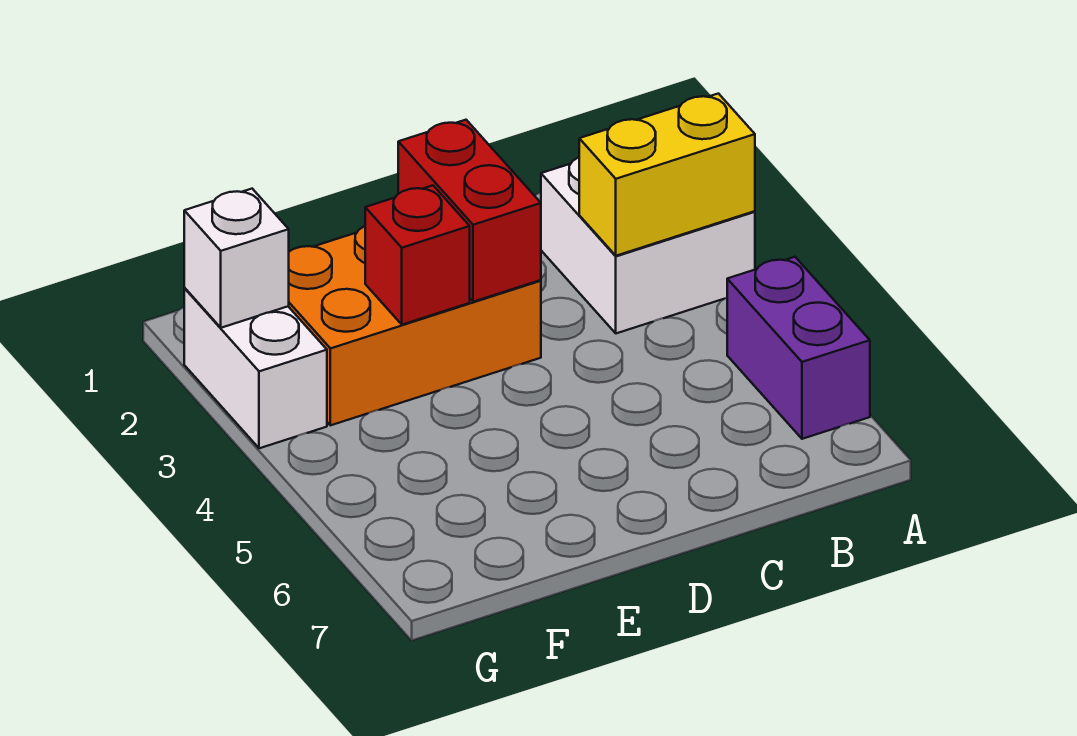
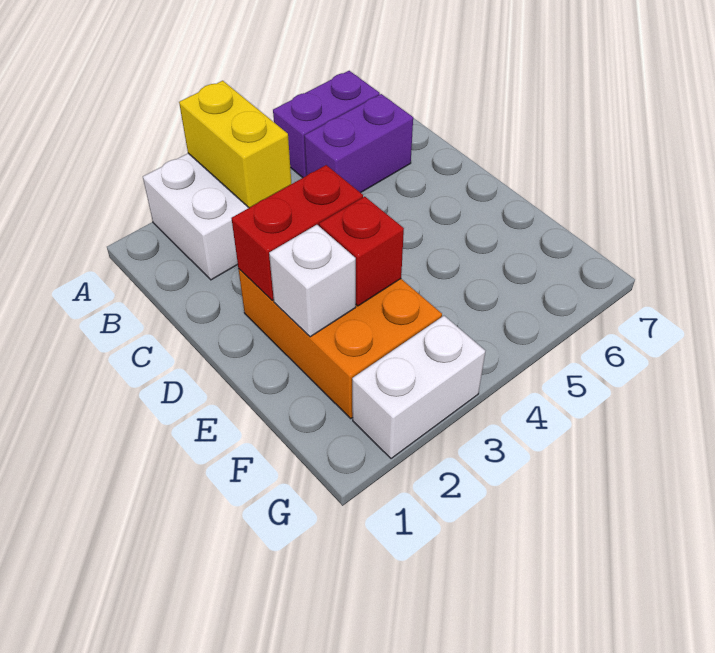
none -> purple 1x2 brick [304,94,413,193]
white 1x1 brick [184,189,289,328] -> white 1x1 brick moved to [269,225,356,337]

